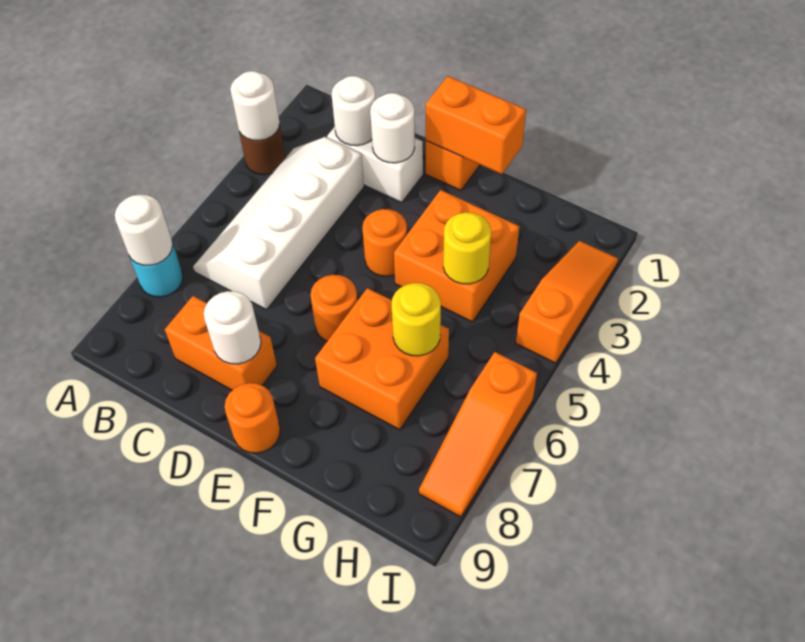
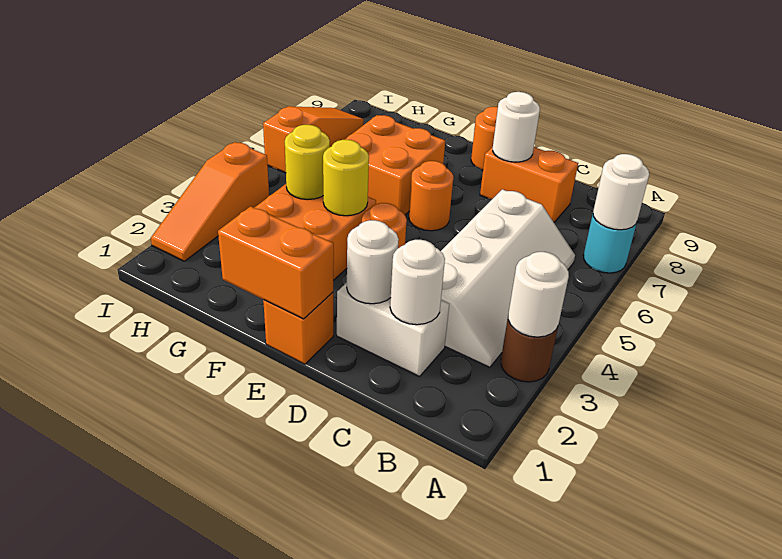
yellow 1x1 round brick [392,283,441,356] -> yellow 1x1 round brick moved to [323,140,369,216]

